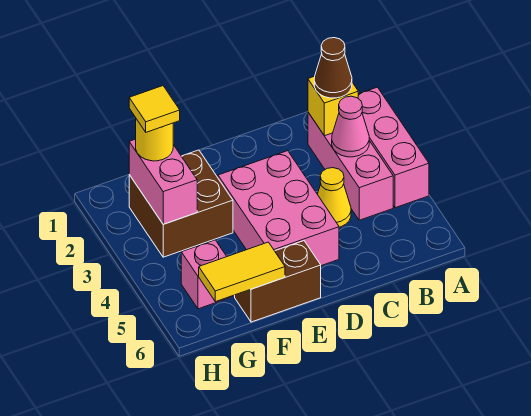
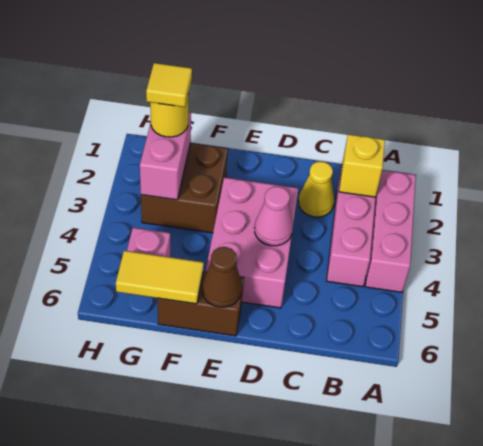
brown 1x1 cone [314,38,352,98] -> brown 1x1 cone moved to [202,247,242,307]
pink 1x1 cone [332,96,369,157] -> pink 1x1 cone moved to [255,187,293,246]
yellow 1x1 cone [317,168,351,227] -> yellow 1x1 cone moved to [298,161,334,217]

